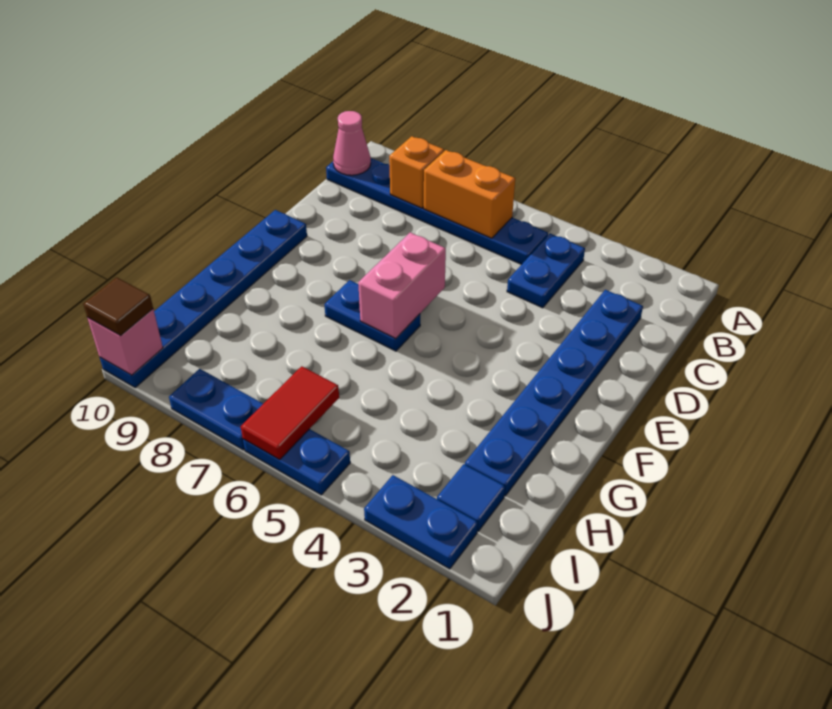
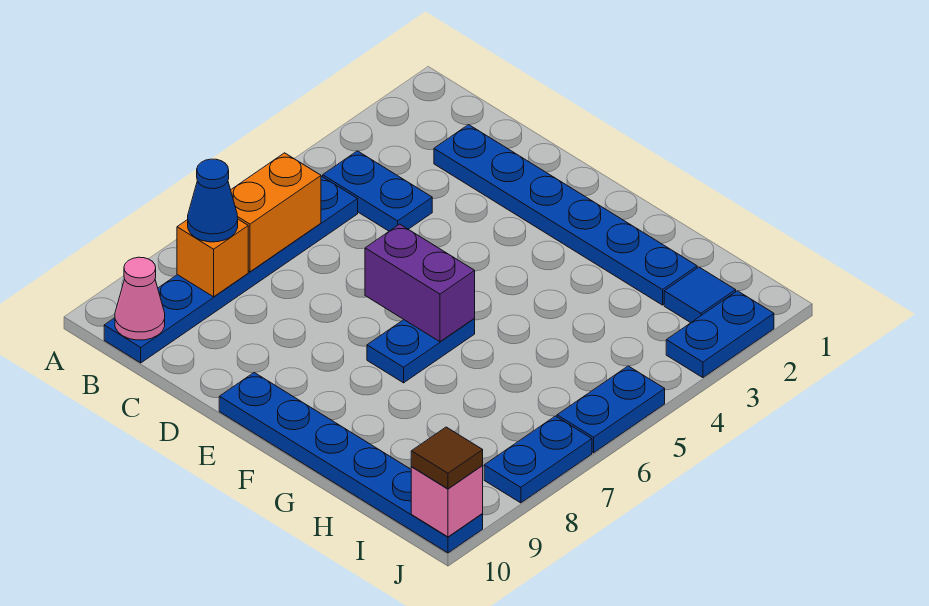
none -> blue 1x1 cone [188,159,238,242]
pink 1x2 brick [358,233,446,339] -> purple 1x2 brick [365,224,475,342]
red 1x2 tile [241,366,339,460] -> none

